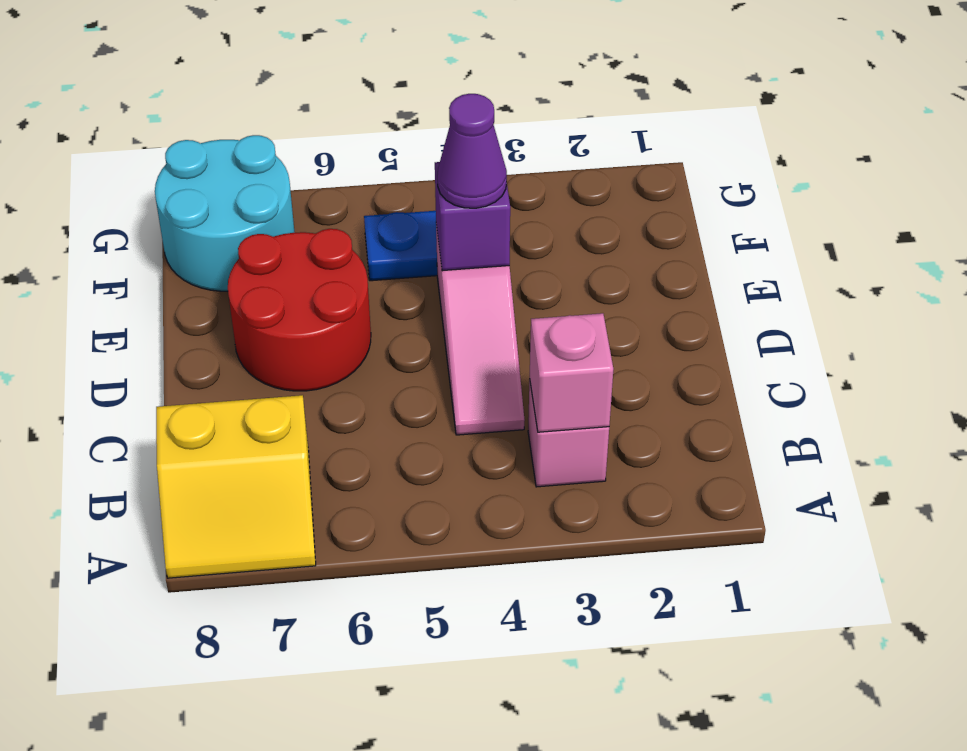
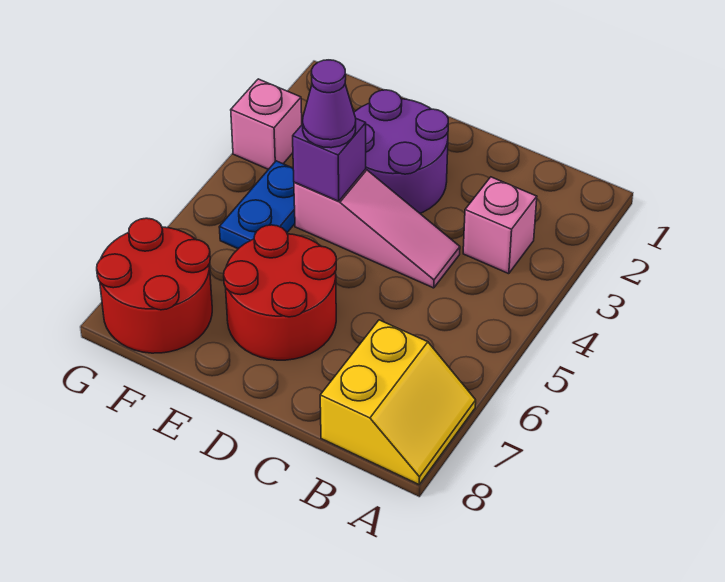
pink 1x1 brick [530,313,613,432] -> pink 1x1 brick moved to [231,79,302,169]
none -> purple 2x2 round brick [354,90,448,213]
cyan 2x2 round brick [155,135,295,291] -> red 2x2 round brick [97,218,212,353]

